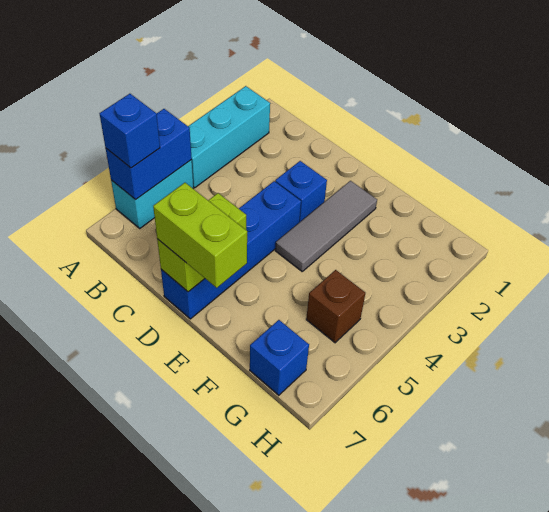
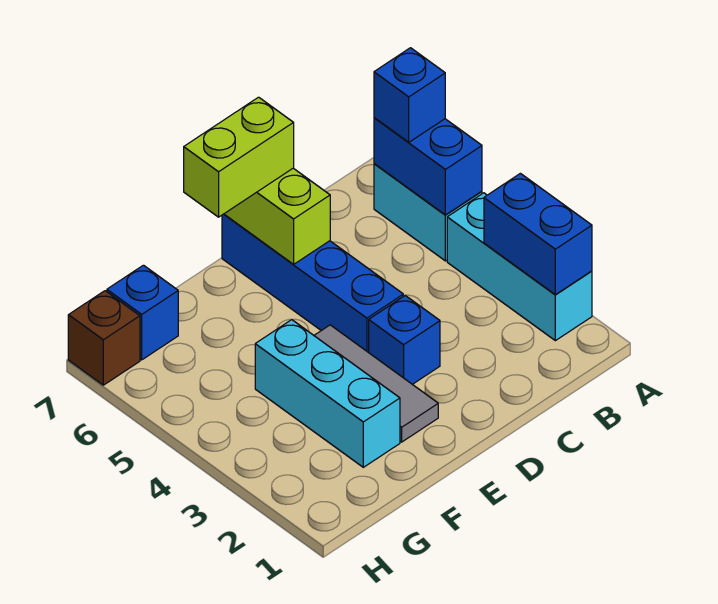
none -> blue 1x2 brick [484,173,592,295]
none -> cyan 1x3 brick [255,320,400,467]
brown 1x1 brick [306,270,365,343] -> brown 1x1 brick moved to [68,291,140,385]

